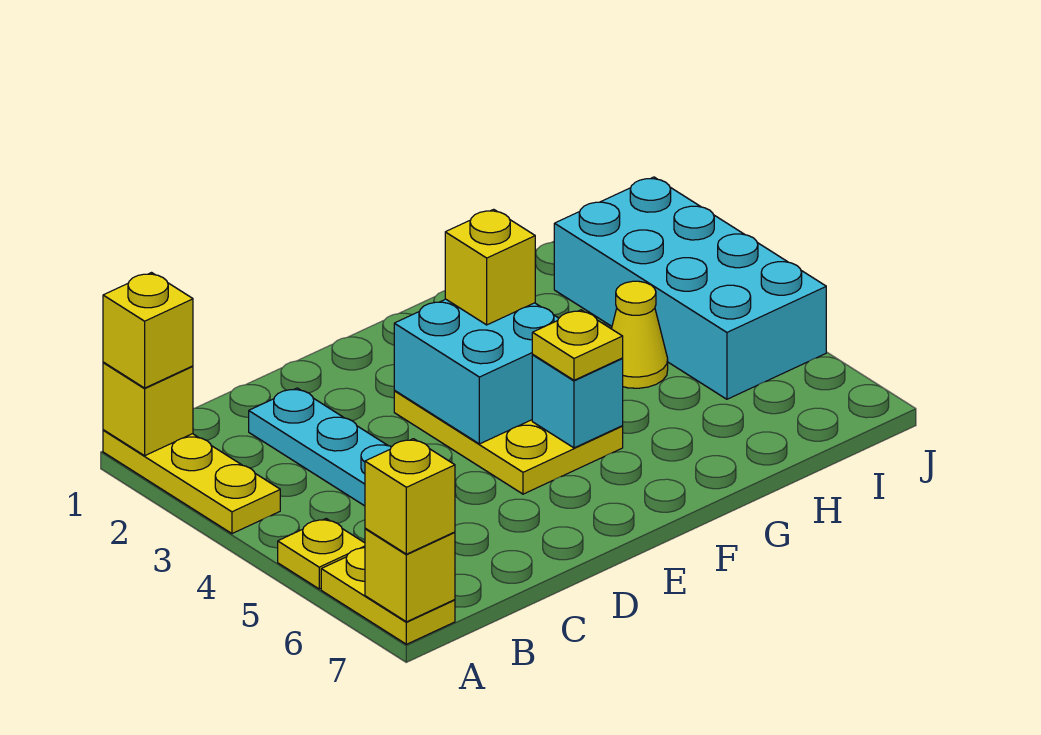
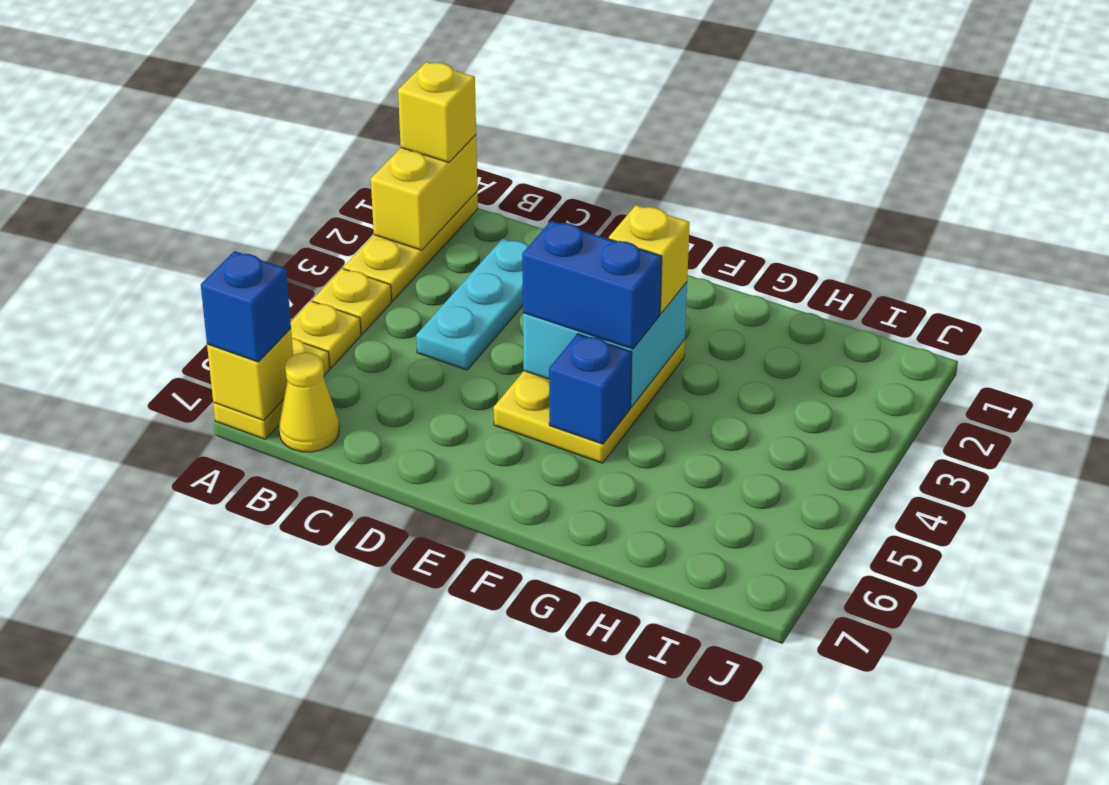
yellow 1x1 brick [103,362,193,456] -> yellow 1x2 brick [371,135,477,250]
yellow 1x1 brick [365,439,455,554] -> blue 1x1 brick [201,251,291,362]
none -> blue 1x2 brick [522,221,662,349]
cyan 1x1 brick [532,355,623,448] -> blue 1x1 brick [549,334,632,444]
yellow 1x1 plate [532,310,623,380] -> yellow 1x1 plate moved to [312,268,392,334]
yellow 1x1 cone [612,281,668,388] -> yellow 1x1 cone moved to [279,353,339,452]
cyan 2x4 brick [554,177,826,399] -> none

